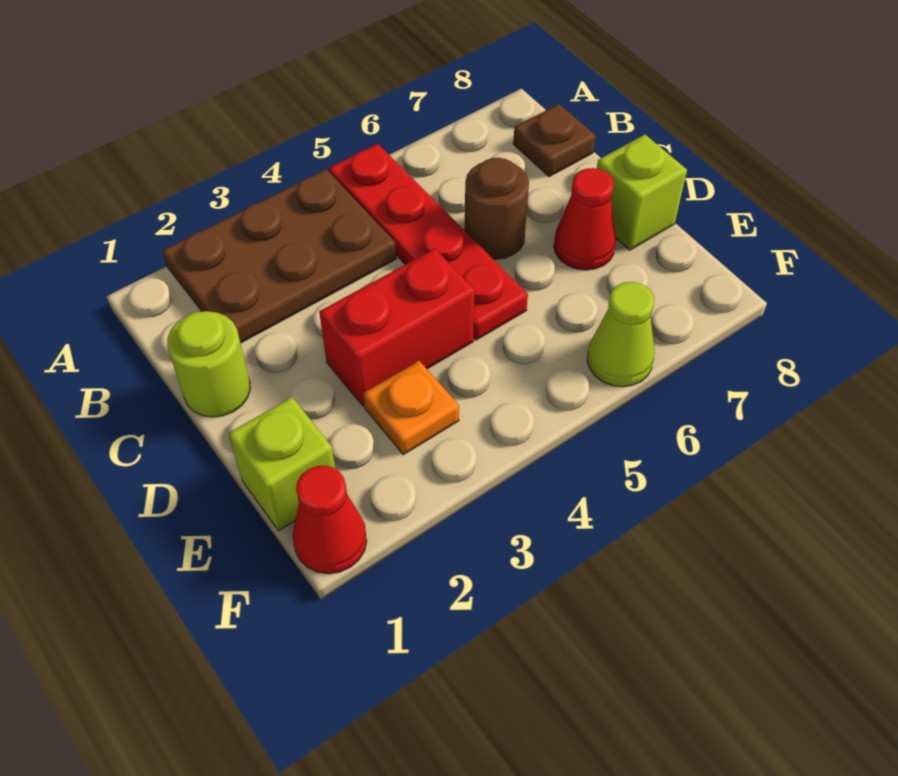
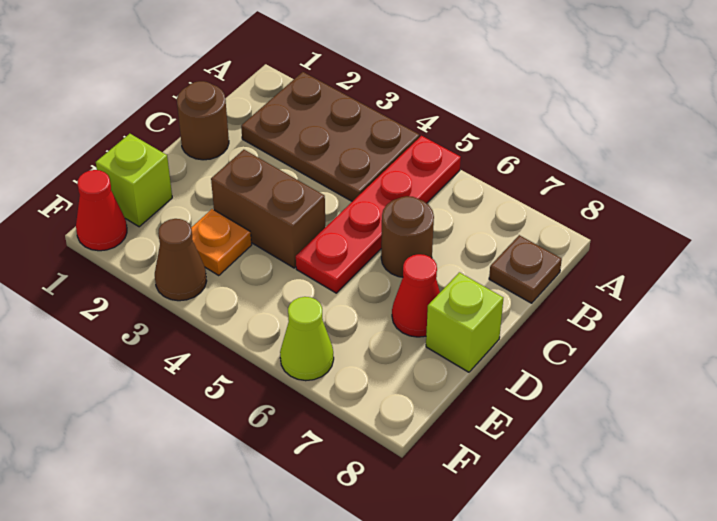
lime 1x1 round brick [167,311,250,417] -> brown 1x1 round brick [177,81,229,160]
red 1x2 brick [319,249,475,406] -> brown 1x2 brick [211,150,325,268]
none -> brown 1x1 cone [155,219,207,301]

